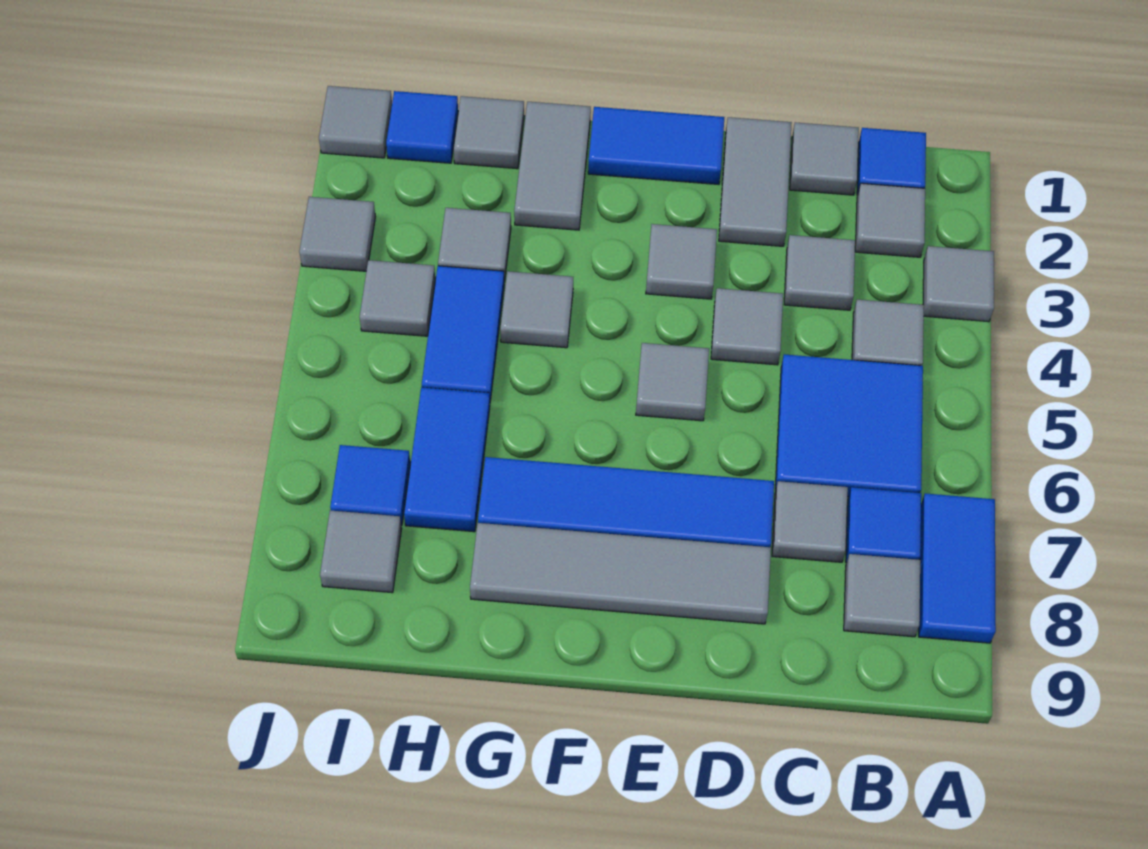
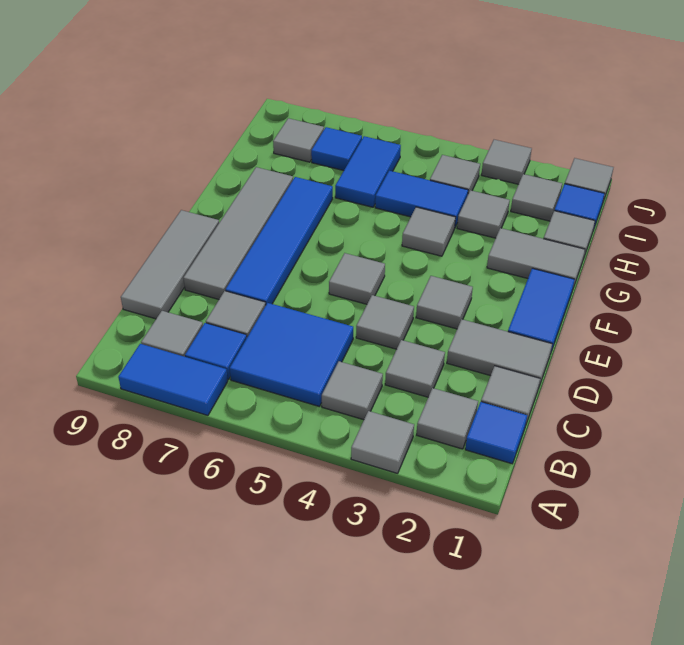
none -> grey 1x3 tile [121,210,219,319]
blue 1x2 tile [404,387,490,532] -> blue 1x2 tile turned to [335,136,401,207]
none -> grey 1x1 tile [511,174,562,221]

